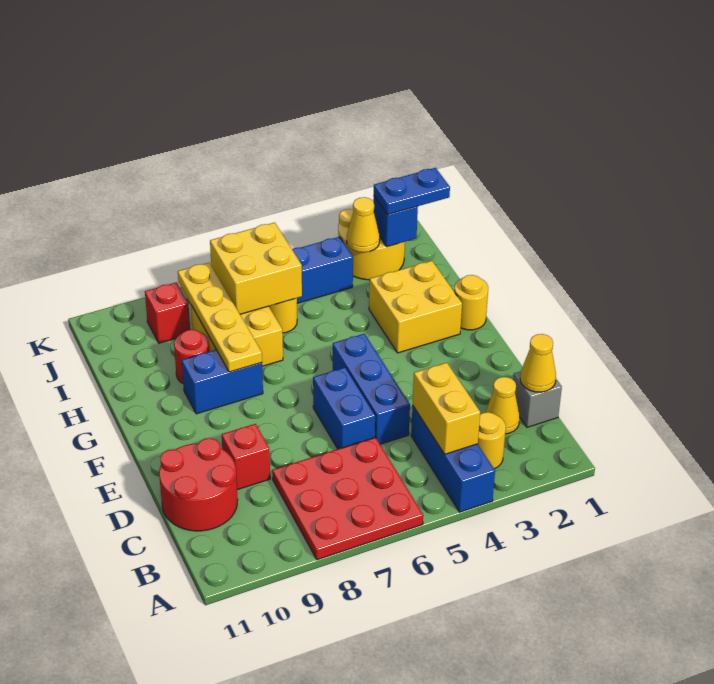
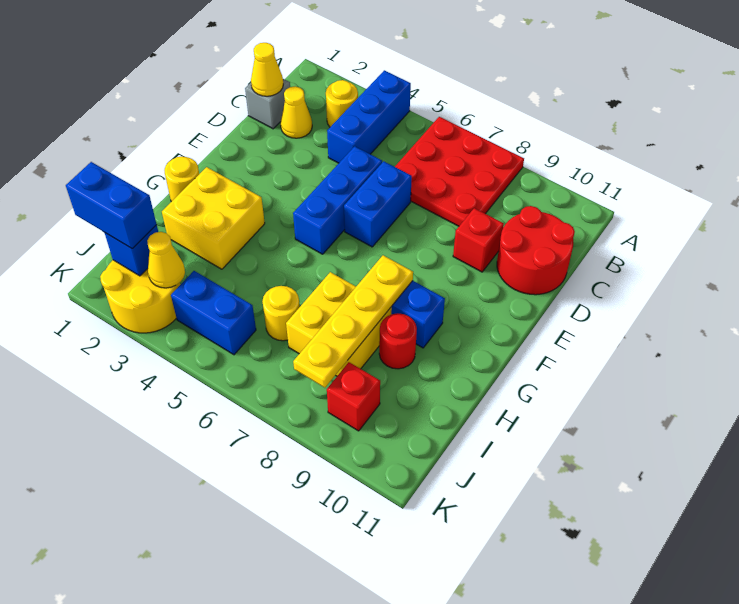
yellow 1x2 brick [413,363,480,454] -> none
yellow 2x2 brick [210,223,302,314] -> none
blue 1x2 plate [374,168,450,215] -> blue 1x2 brick [66,162,157,249]

